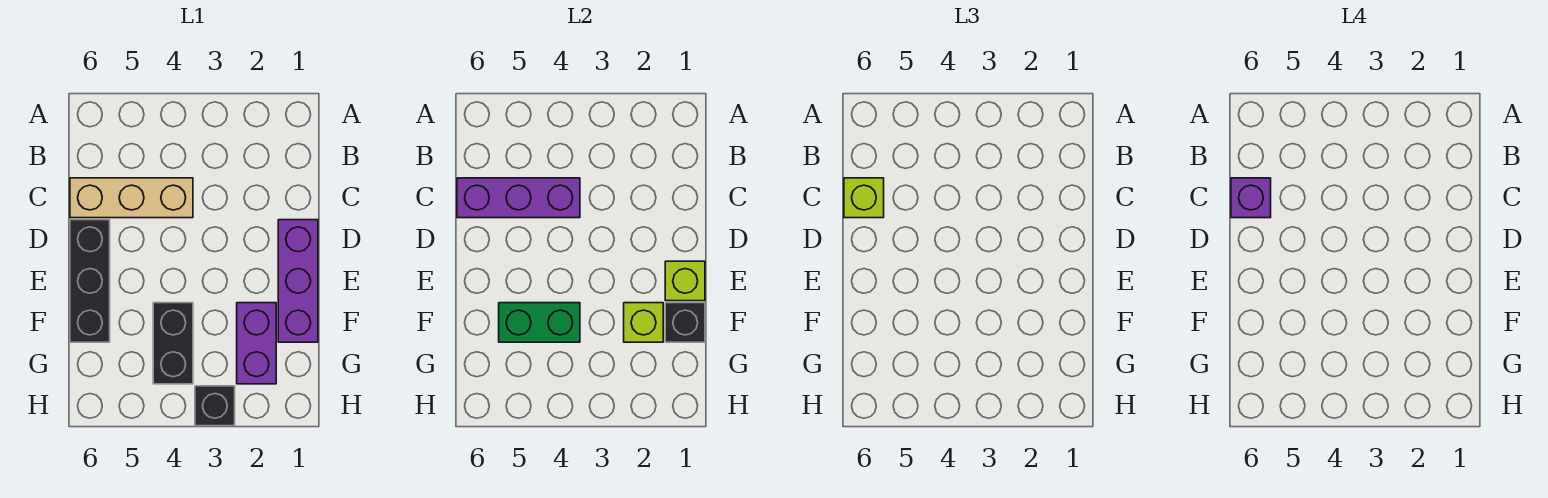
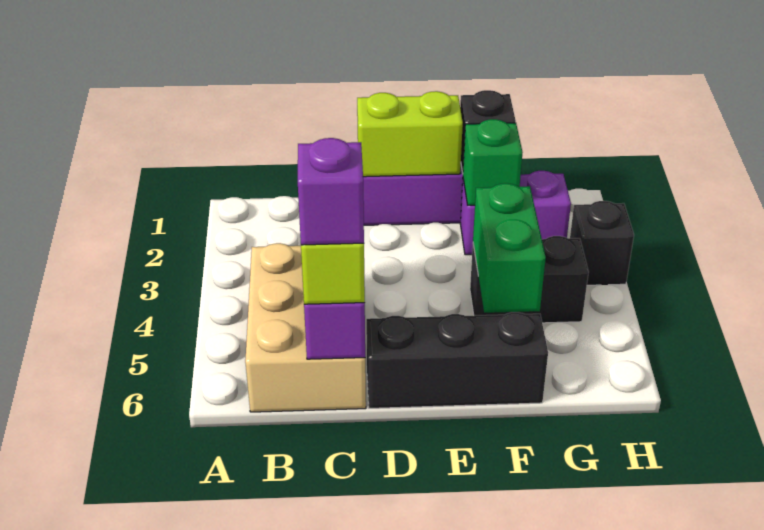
tan 1x3 brick [70,178,193,218] -> tan 2x3 brick [245,243,366,412]
lime 1x1 brick [665,261,705,301] -> lime 1x2 brick [357,91,463,177]
lime 1x1 brick [624,303,663,342] -> green 1x1 brick [463,119,523,205]

